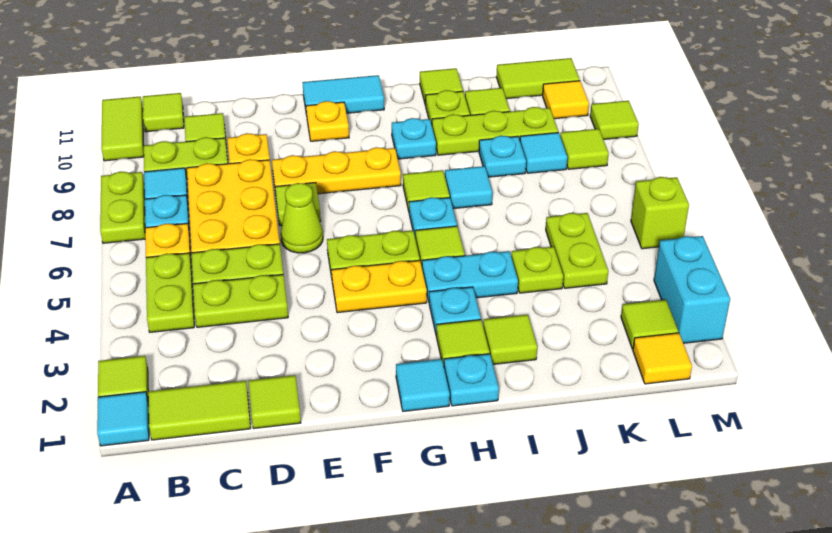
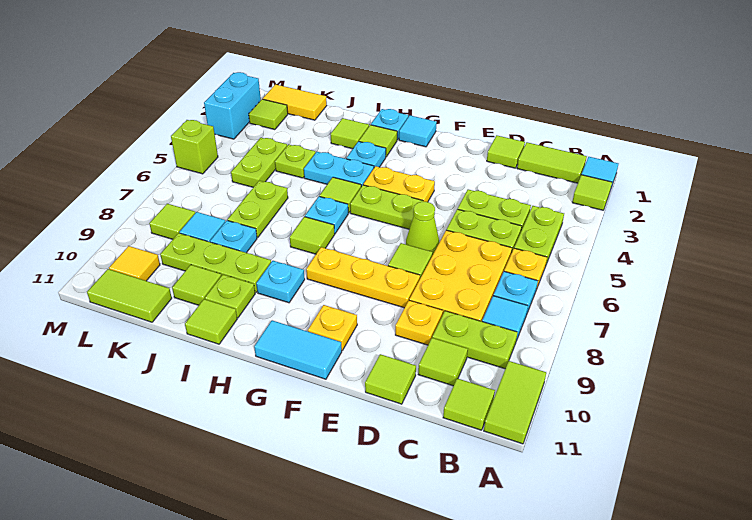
lime 1x2 plate [100,172,145,243] -> lime 1x2 plate moved to [228,181,288,238]
cyan 1x1 tile [445,166,492,209] -> none
yellow 1x1 tile [633,333,692,384] -> yellow 1x2 tile [263,84,327,120]
lime 1x1 tile [590,101,639,140] -> lime 1x1 tile moved to [365,354,416,404]

